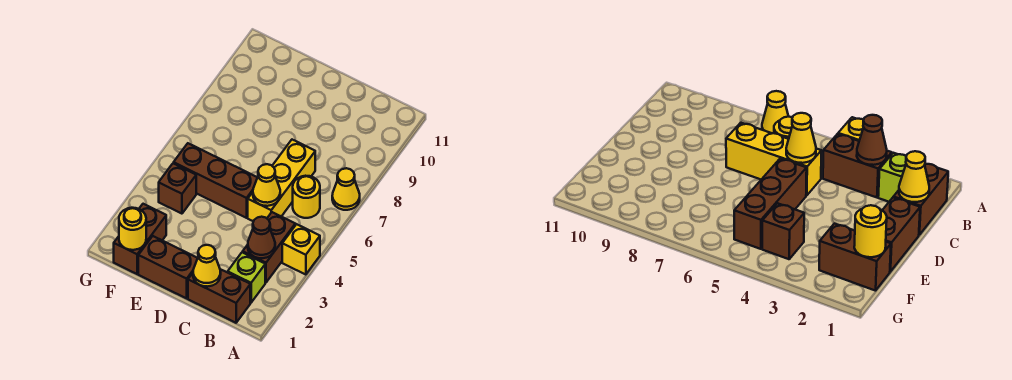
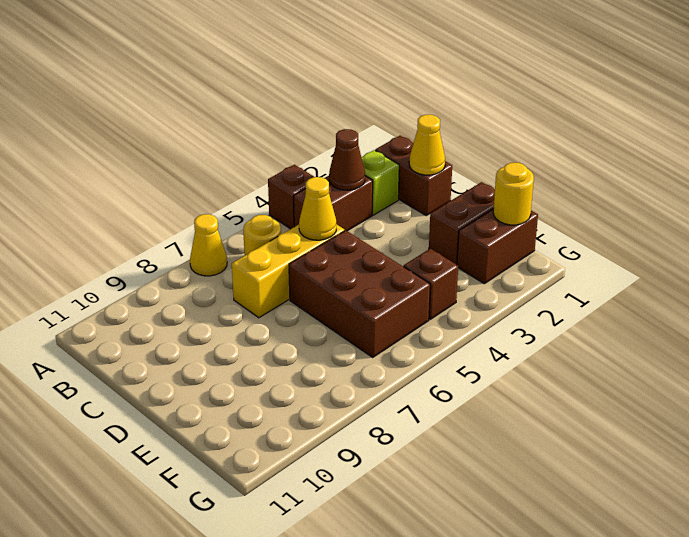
yellow 1x1 brick [282,224,320,275] -> brown 1x1 brick [268,165,314,229]
brown 1x2 brick [138,236,198,298] -> brown 1x2 brick turned to [429,182,495,265]
brown 1x3 brick [174,143,257,218] -> brown 2x3 brick [289,230,430,357]

